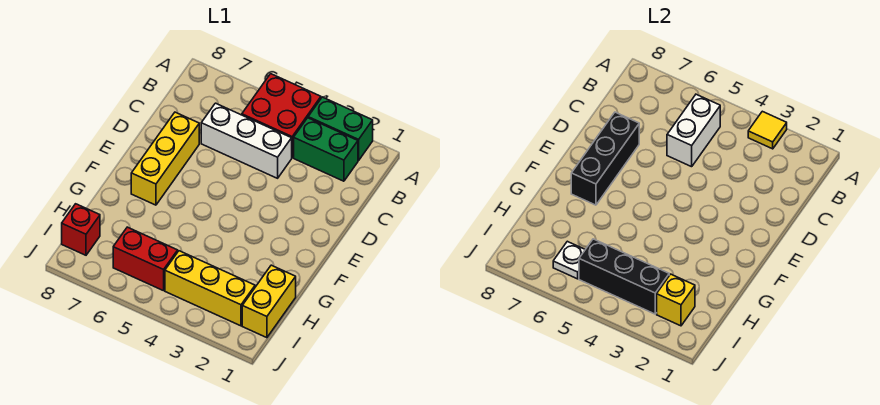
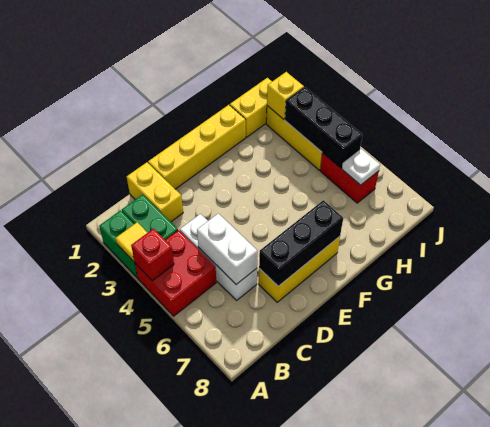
white 1x2 brick [667,94,720,167] -> white 1x2 brick turned to [197,213,257,284]
none -> yellow 1x2 brick [127,162,183,222]
none -> yellow 1x4 brick [148,105,246,189]
red 1x1 brick [62,204,100,255] -> red 1x1 brick moved to [131,229,174,281]

